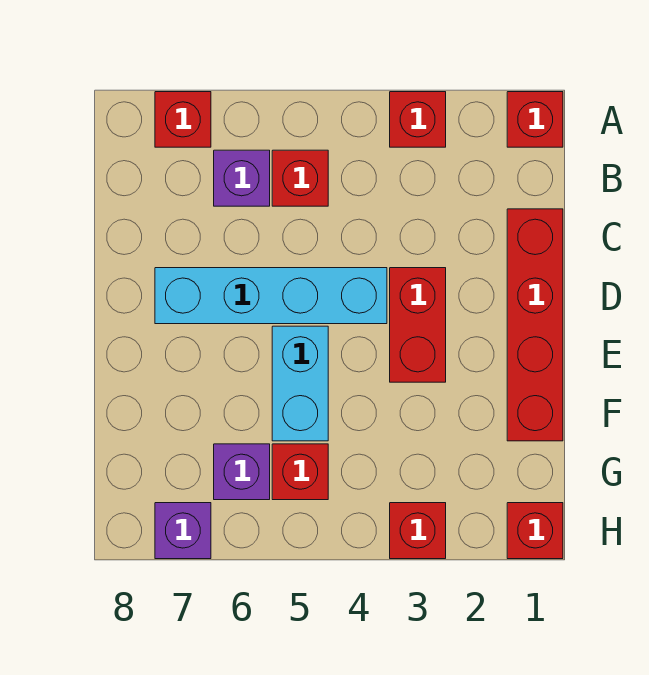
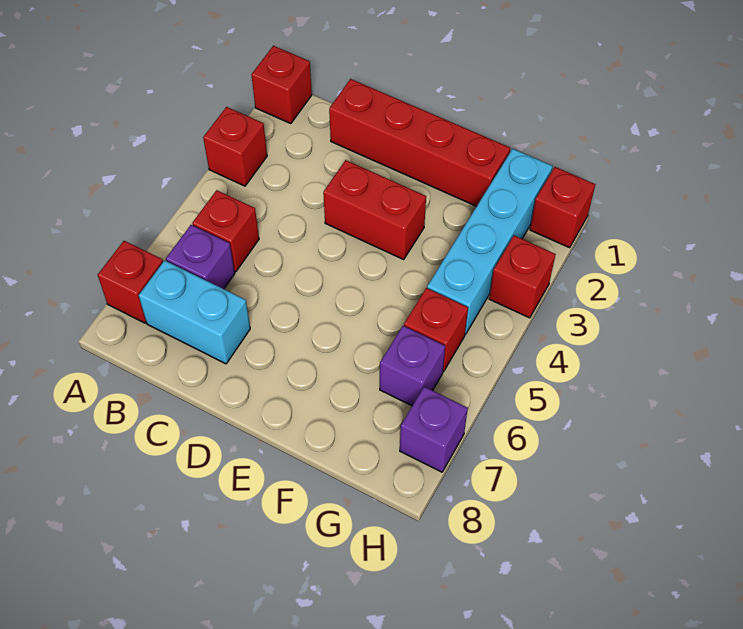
cyan 1x4 brick [155,268,387,324] -> cyan 1x4 brick moved to [427,149,552,334]
cyan 1x2 brick [272,326,328,441] -> cyan 1x2 brick moved to [139,260,250,364]

